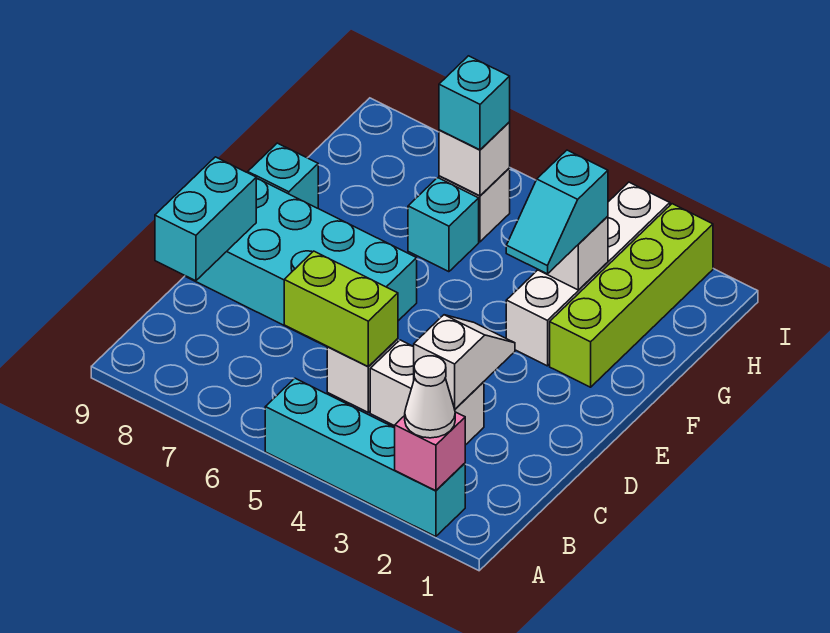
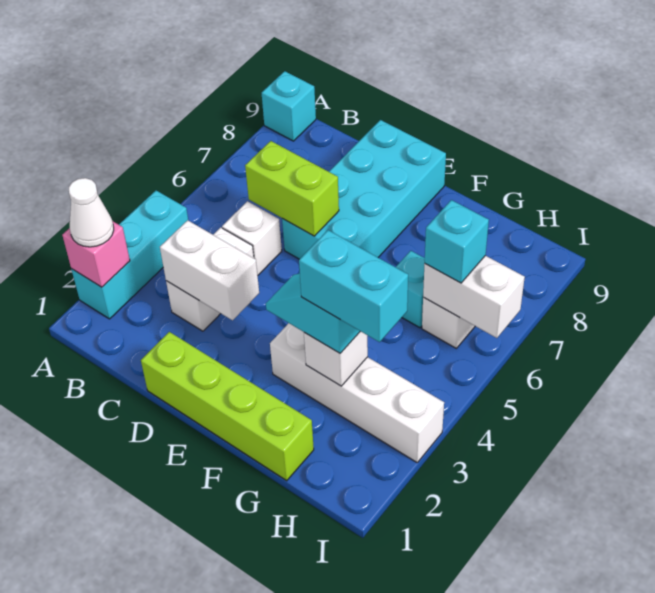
cyan 1x4 brick [265,378,465,537] -> cyan 1x3 brick [71,191,188,319]
white 1x2 slope [414,315,515,409] -> white 1x2 brick [160,220,259,320]
lime 1x2 brick [284,251,398,367] -> lime 1x2 brick turned to [245,141,339,236]
cyan 1x2 brick [155,157,256,281] -> cyan 1x2 brick moved to [299,230,408,342]
lime 1x4 brick [550,204,713,387] -> lime 1x4 brick moved to [141,332,314,481]
cyan 1x1 brick [248,143,318,208] -> cyan 1x1 brick moved to [262,71,316,141]
white 1x1 brick [439,122,510,196] -> white 1x2 brick [423,256,525,338]

